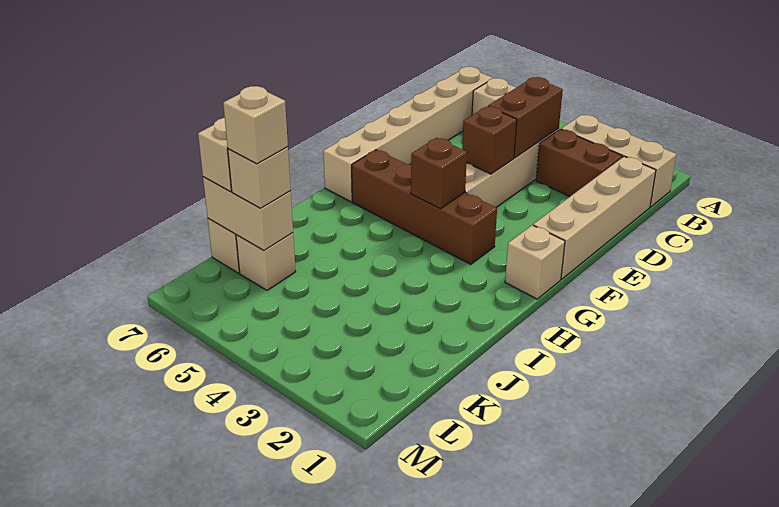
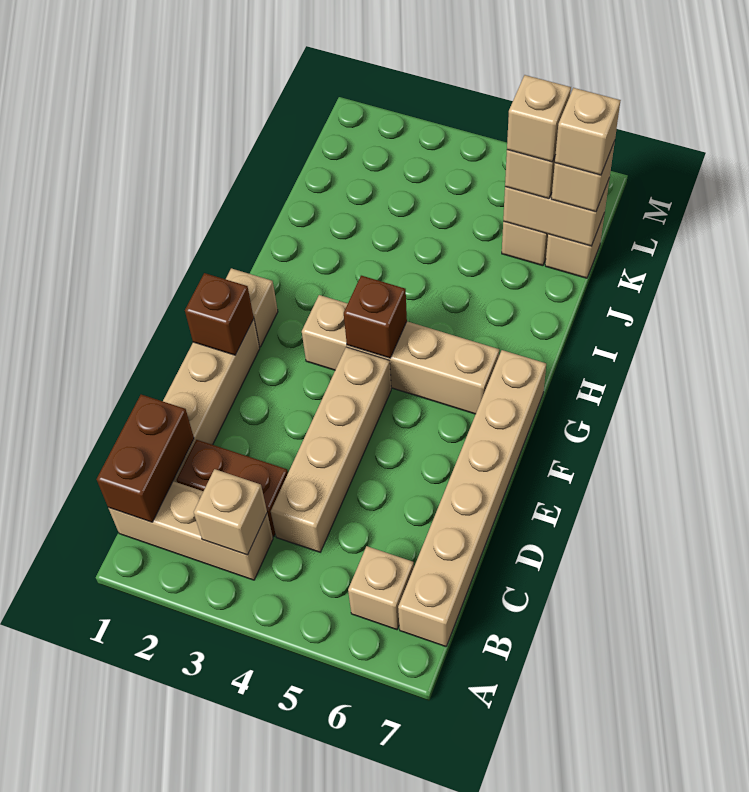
none -> tan 1x1 brick [194,469,267,555]
brown 1x2 brick [488,77,563,158] -> brown 1x2 brick moved to [97,395,194,522]
brown 1x1 brick [462,107,517,174] -> brown 1x1 brick moved to [185,273,254,355]
brown 1x4 brick [352,150,497,264] -> tan 1x4 brick [302,295,499,414]
none -> tan 1x1 brick [555,88,621,175]

